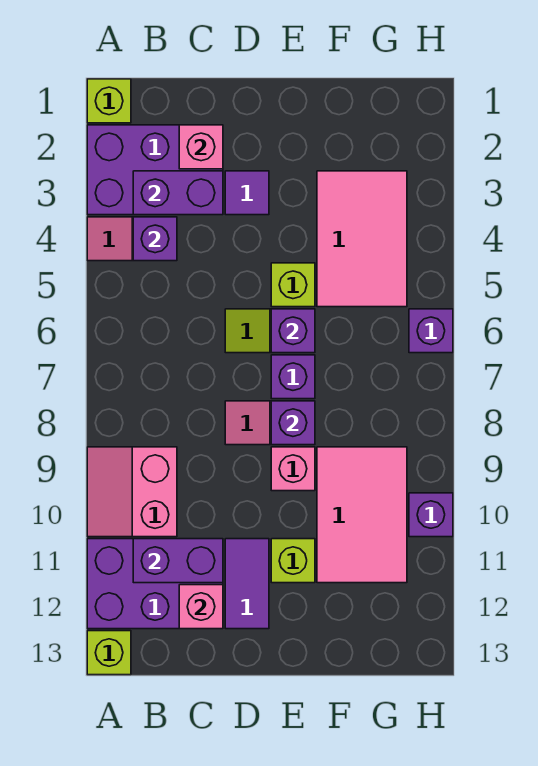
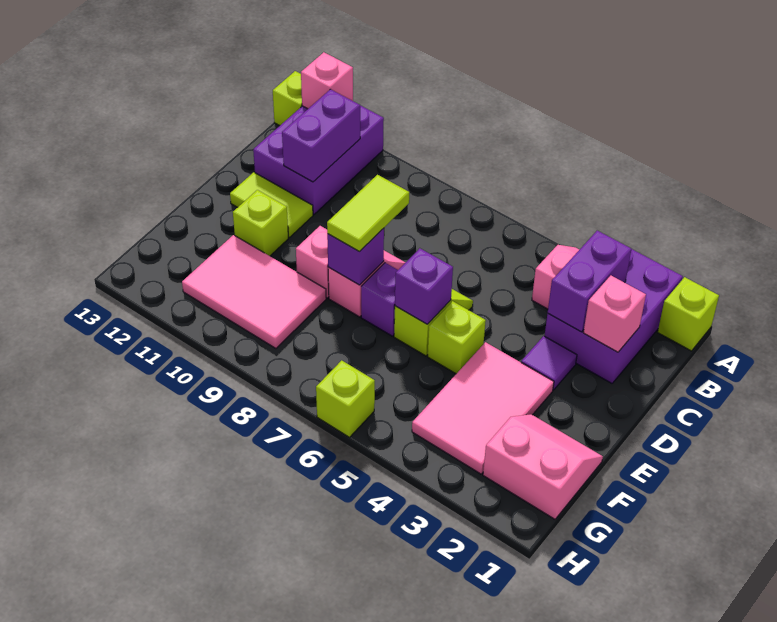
pink 2x2 slope [87,447,177,537] -> pink 2x2 slope moved to [483,414,603,519]
purple 1x1 brick [133,217,177,261] -> none
pink 1x1 brick [179,585,223,629] -> pink 1x1 brick moved to [301,52,353,109]
none -> lime 1x2 tile [327,175,409,252]
purple 1x2 tile [225,539,269,629] -> lime 1x2 tile [230,172,313,237]
pink 2x3 tile [317,171,407,307] -> pink 2x3 tile turned to [412,342,554,474]
purple 1x1 brick [409,309,453,353] -> lime 1x1 brick [316,360,375,437]
purple 1x1 brick [409,493,453,537] -> none

